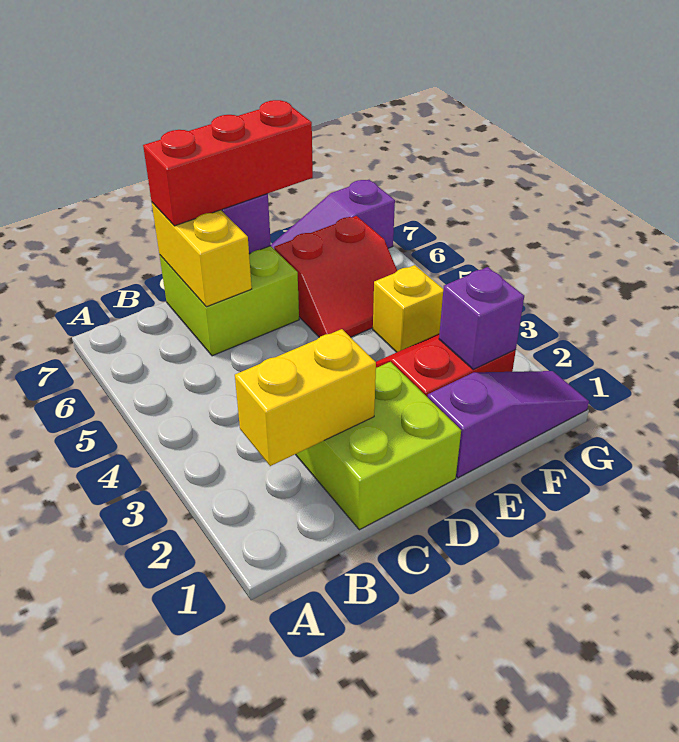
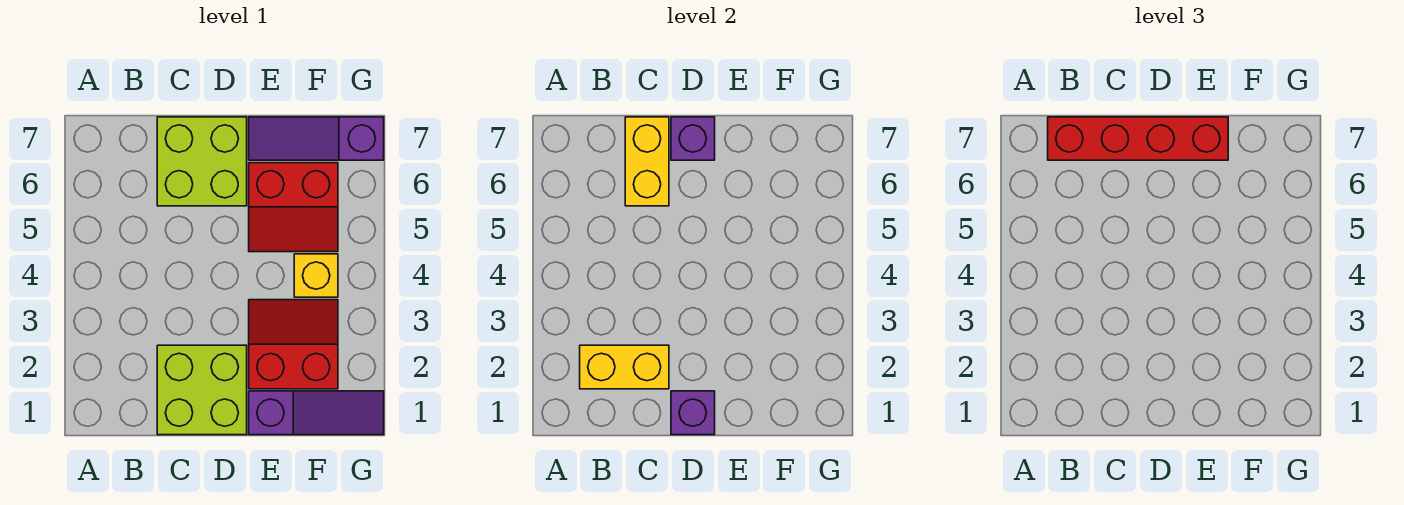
red 1x3 brick [143,100,313,226] -> red 1x4 brick [1048,117,1228,160]
purple 1x1 brick [439,267,524,369] -> purple 1x1 brick moved to [671,391,715,435]

